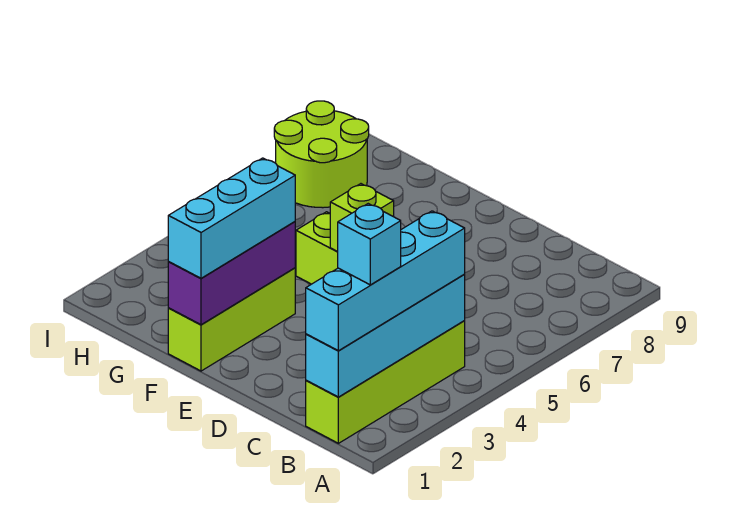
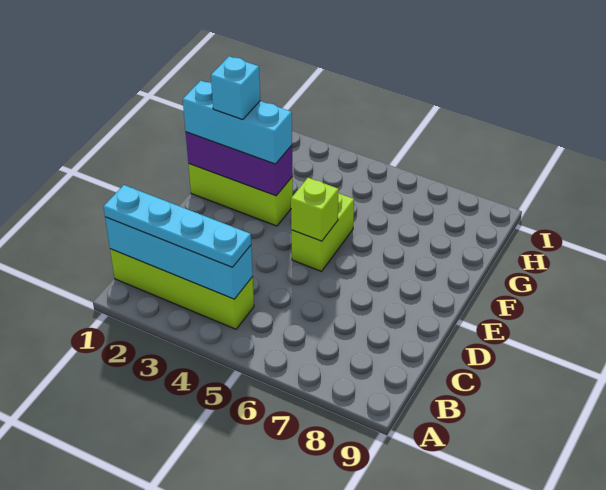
cyan 1x4 brick [306,211,465,351] -> cyan 1x4 plate [103,185,251,267]
cyan 1x1 brick [338,204,401,285] -> cyan 1x1 brick moved to [211,56,260,120]
lime 2x2 round brick [274,101,369,208] -> none

